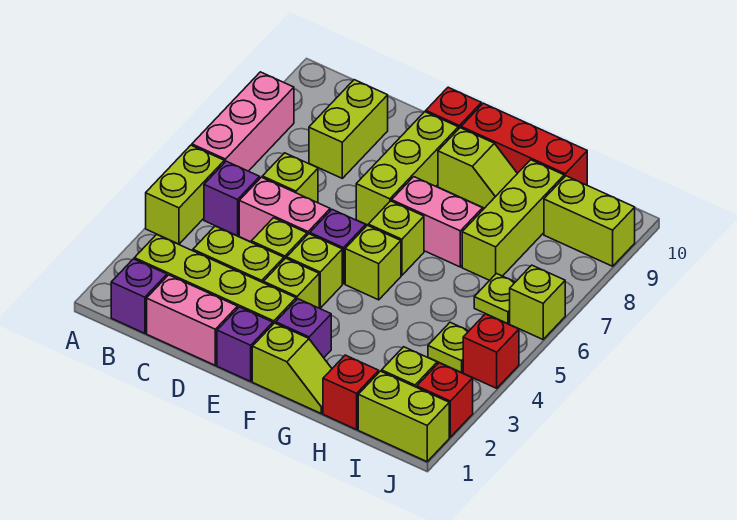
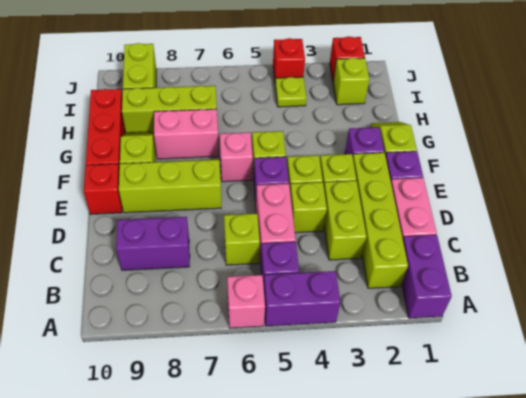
lime 1x2 brick [146,145,224,244] -> purple 1x2 brick [264,271,340,326]
pink 1x3 brick [192,72,294,171] -> pink 1x1 brick [227,275,265,328]
purple 1x1 brick [111,259,167,333] -> purple 1x2 brick [402,235,452,318]
lime 1x2 brick [309,80,388,178] -> purple 1x2 brick [116,217,190,270]
lime 1x1 brick [368,201,424,275] -> pink 1x1 brick [220,132,253,182]
pink 1x2 brick [392,177,483,267] -> pink 1x2 brick turned to [154,109,219,159]
red 1x1 brick [323,355,379,430] -> none
lime 1x2 brick [358,371,449,462] -> none
lime 1x1 plate [474,274,515,324] -> none
lime 1x1 brick [510,265,565,339] -> none

